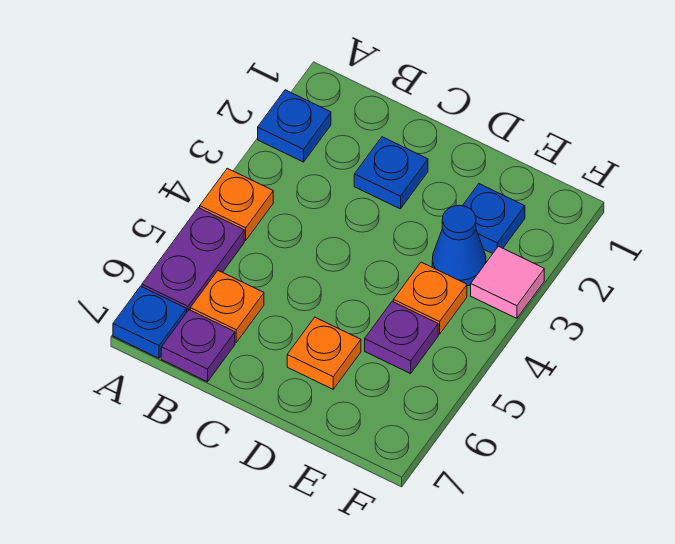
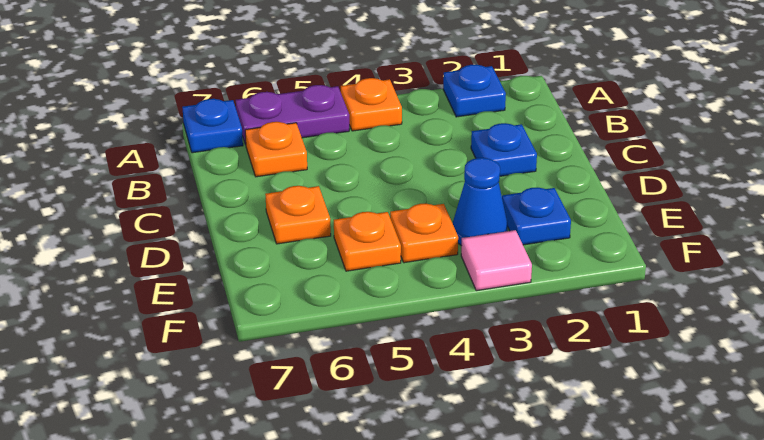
purple 1x1 plate [161,310,235,382] -> none
purple 1x1 plate [365,301,438,374] -> orange 1x1 plate [334,212,401,271]

